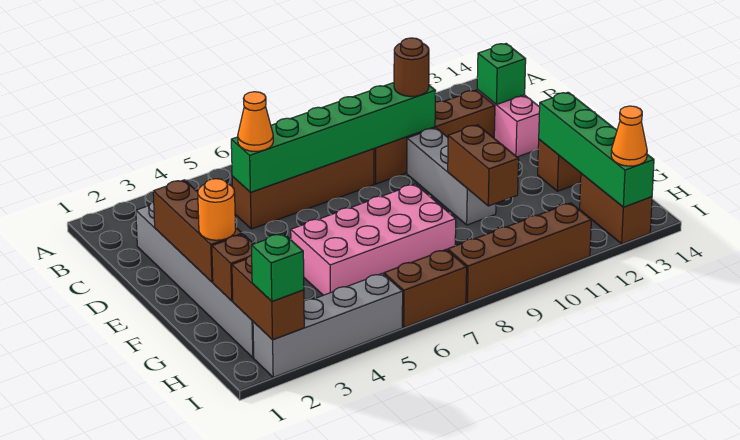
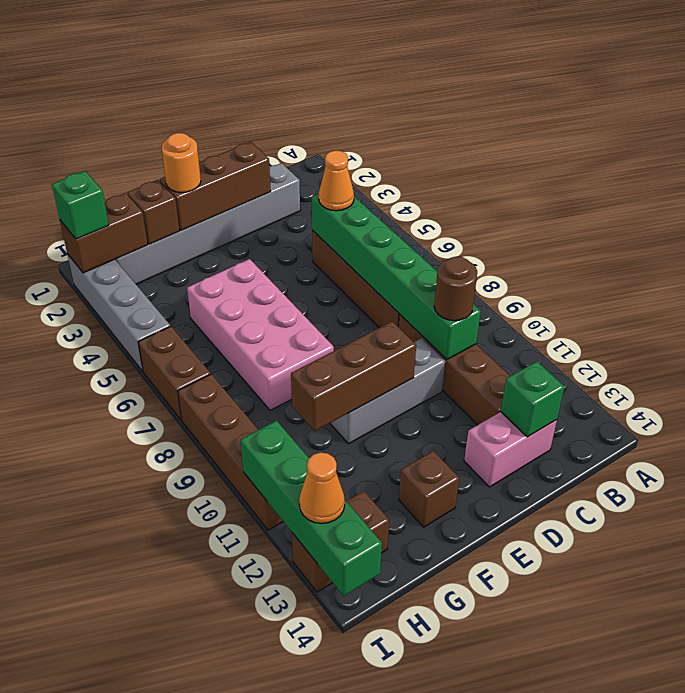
brown 1x2 brick [448,125,519,206] -> brown 1x3 brick [291,321,416,431]
green 1x4 brick [539,92,654,207] -> green 1x4 brick turned to [241,421,382,596]

